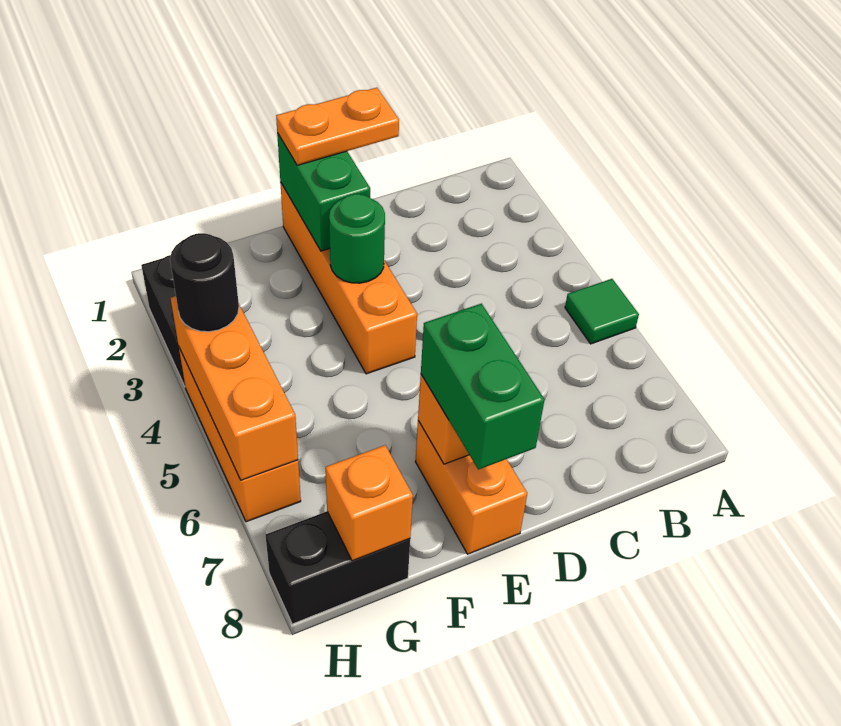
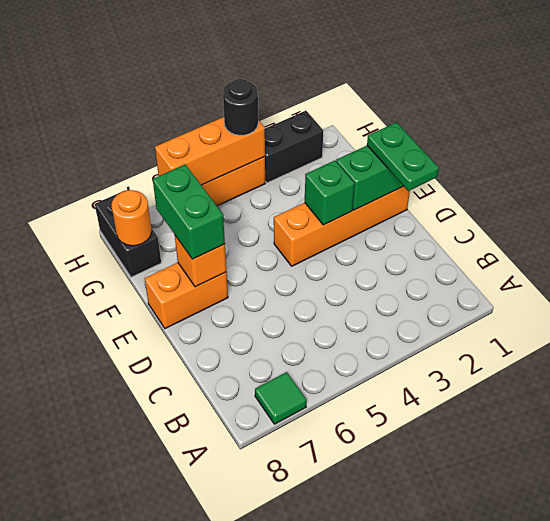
green 1x1 tile [565,279,639,344] -> green 1x1 tile moved to [255,372,307,424]
orange 1x2 plate [276,88,399,165] -> green 1x2 plate [367,122,439,191]
green 1x1 round brick [329,194,385,283] -> green 1x1 brick [305,160,354,225]
green 1x2 brick [421,304,545,470] -> green 1x2 brick turned to [153,164,225,259]
orange 1x1 brick [326,445,413,561] -> orange 1x1 round brick [112,190,151,246]

